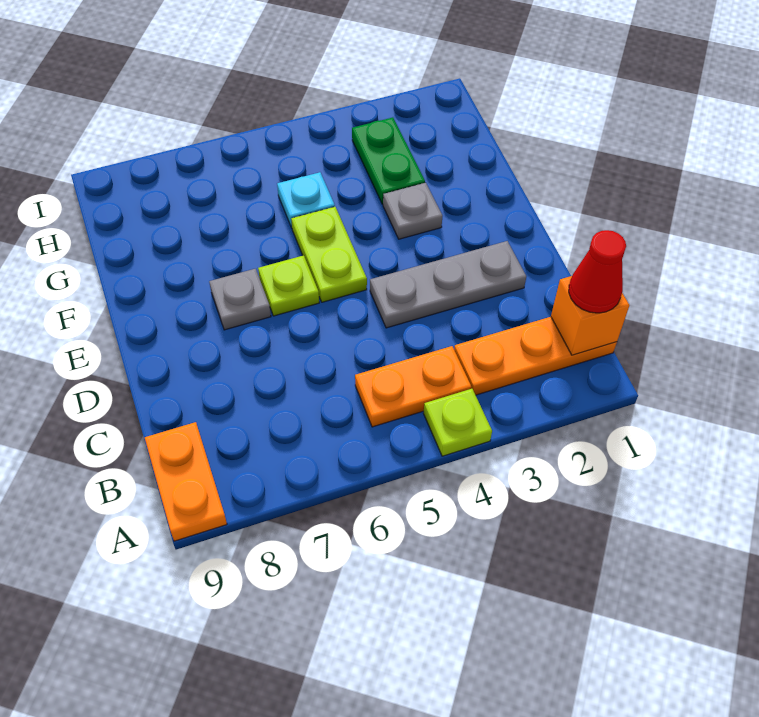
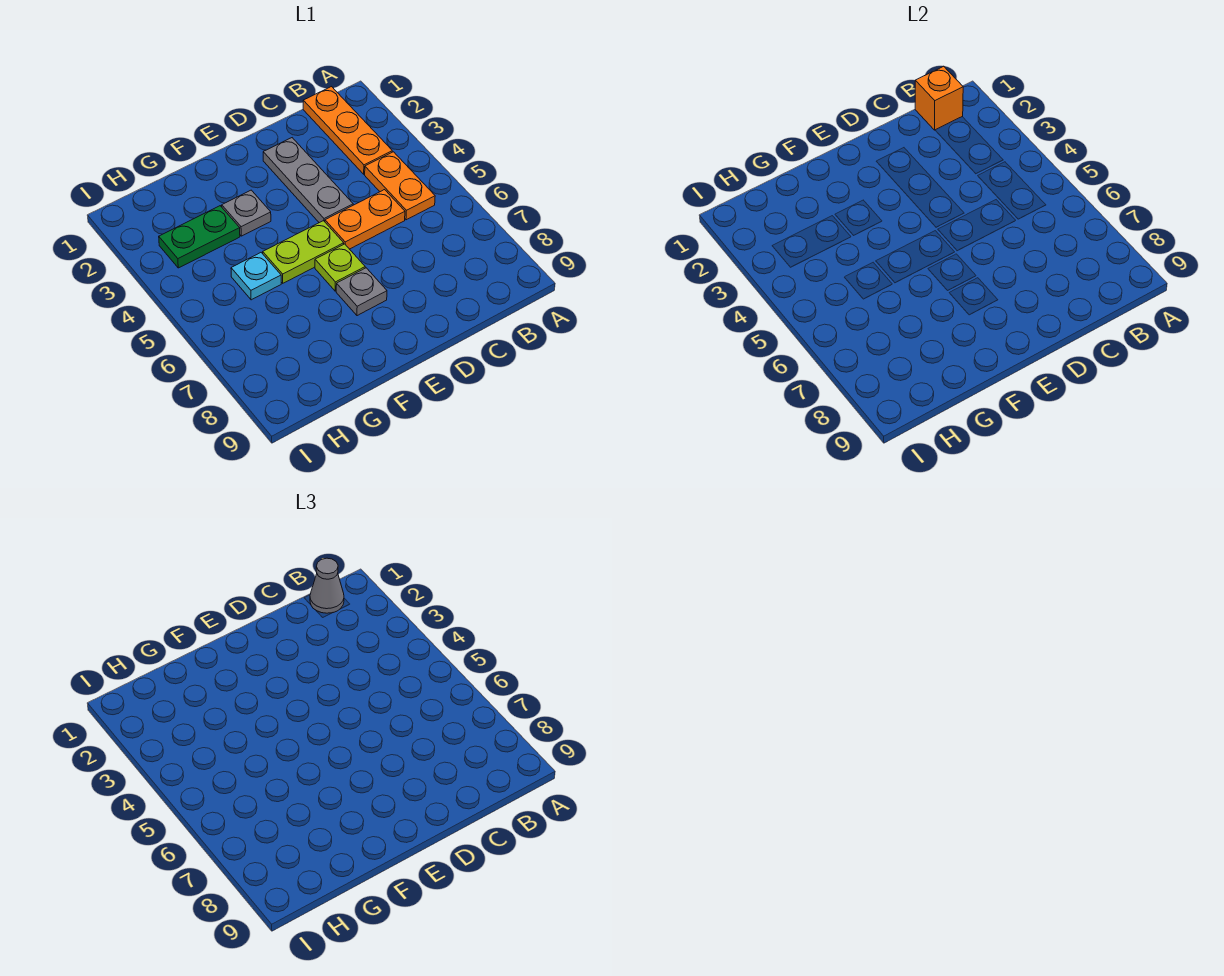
lime 1x1 plate [423,389,492,456] -> none
orange 1x2 plate [145,422,227,541] -> orange 1x2 plate moved to [325,190,405,249]
red 1x1 cone [569,230,626,313] -> grey 1x1 cone [310,558,344,613]

